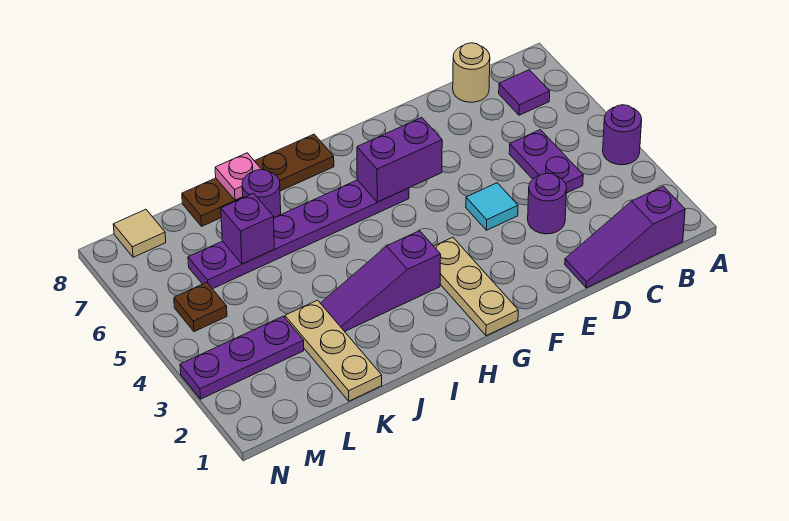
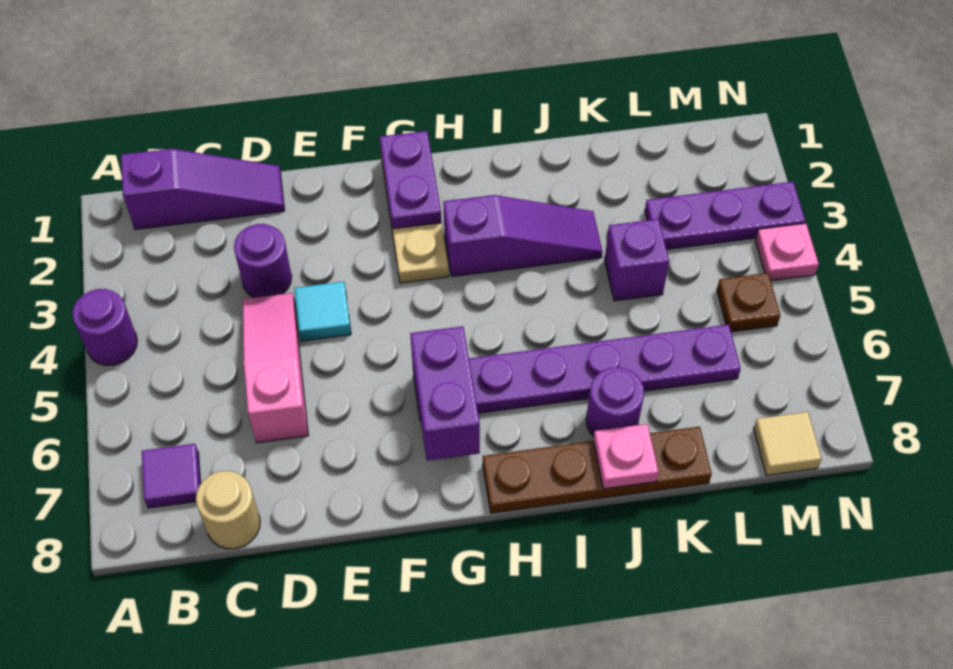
purple 1x2 plate [509,130,583,193] -> purple 1x2 plate moved to [380,131,441,229]
none -> pink 1x3 slope [243,293,308,443]
purple 1x2 brick [357,118,442,202] -> purple 1x2 brick turned to [410,326,480,461]
tan 1x3 plate [285,300,382,401] -> none
purple 1x1 brick [221,193,274,264] -> purple 1x1 brick moved to [605,219,669,301]
none -> pink 1x1 plate [755,223,819,281]

